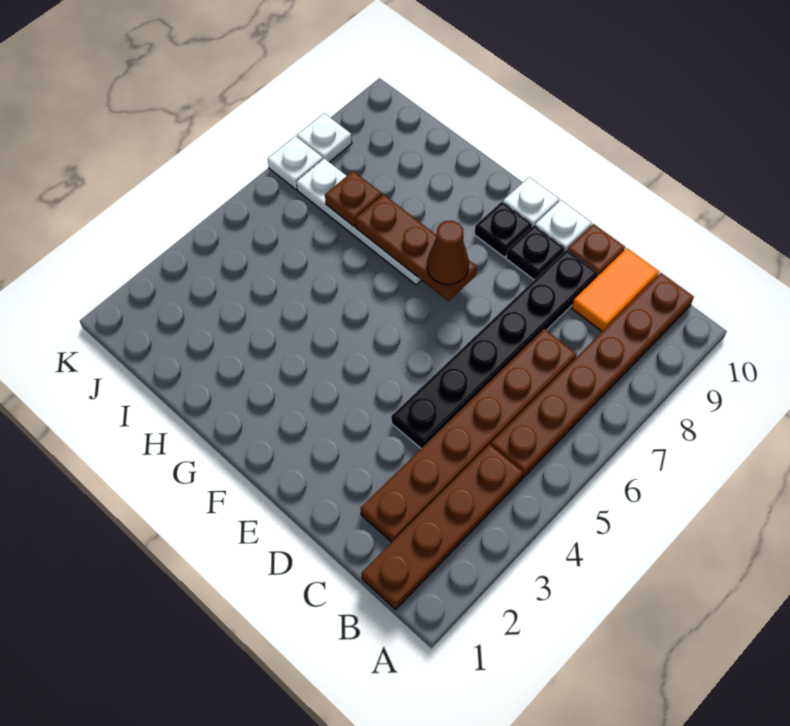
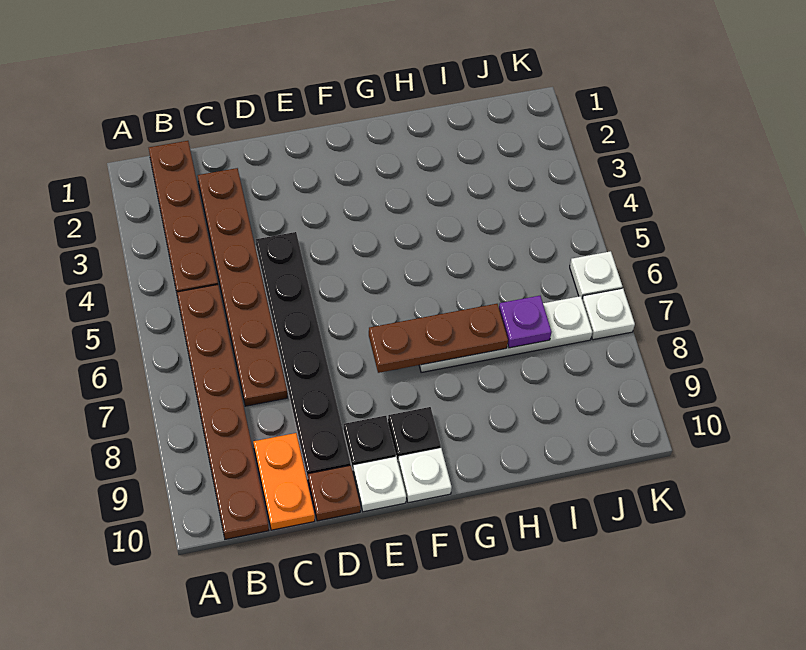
orange 1x2 tile [572,248,659,331] -> orange 1x2 plate [253,433,315,530]
brown 1x1 cone [427,221,469,284] -> none
brown 1x1 plate [325,171,382,226] -> purple 1x1 plate [499,296,552,348]
white 1x1 plate [297,113,352,162] -> white 1x1 plate moved to [570,251,622,298]

